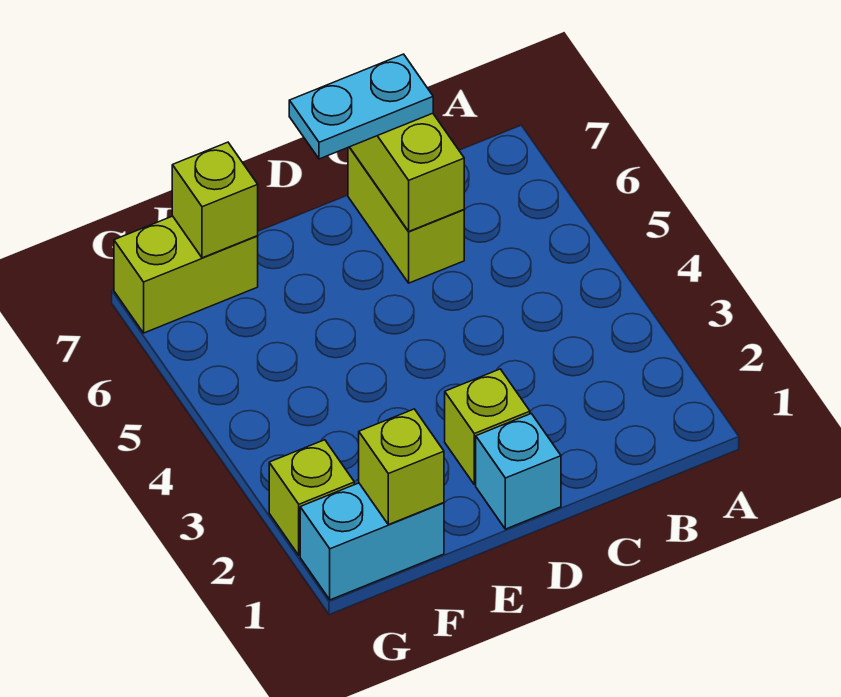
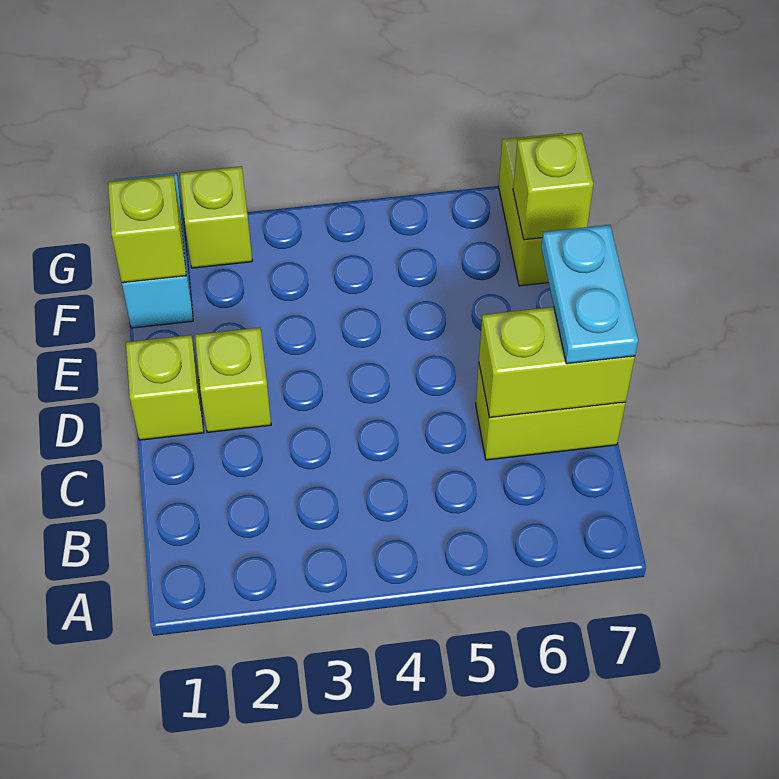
cyan 1x1 brick [476,414,561,529] -> lime 1x1 brick [126,335,204,440]

